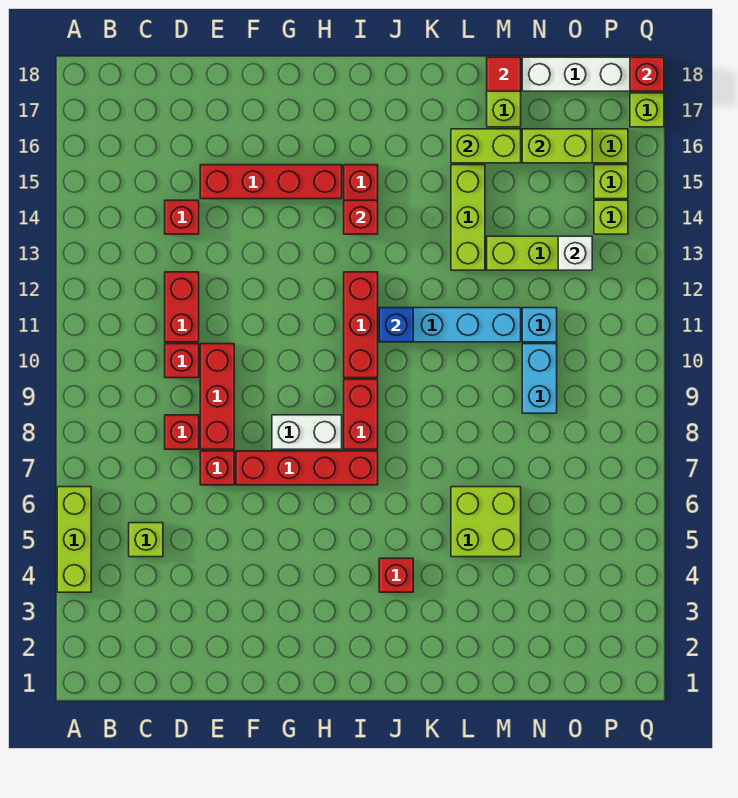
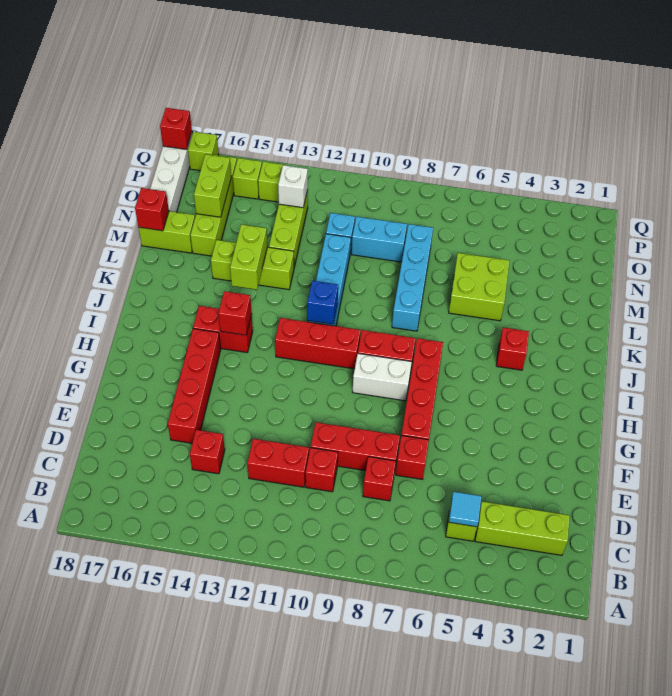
lime 1x3 brick [57,487,91,592] -> lime 1x3 brick moved to [475,501,570,555]
none -> cyan 1x1 tile [449,492,482,527]
white 1x2 brick [272,415,342,449] -> white 1x2 brick turned to [353,354,412,401]
none -> cyan 1x4 brick [392,224,433,331]
lime 1x2 brick [451,129,521,163] -> lime 1x2 brick moved to [230,224,267,290]
red 1x1 tile [487,57,521,91] -> red 1x1 brick [135,188,169,231]

